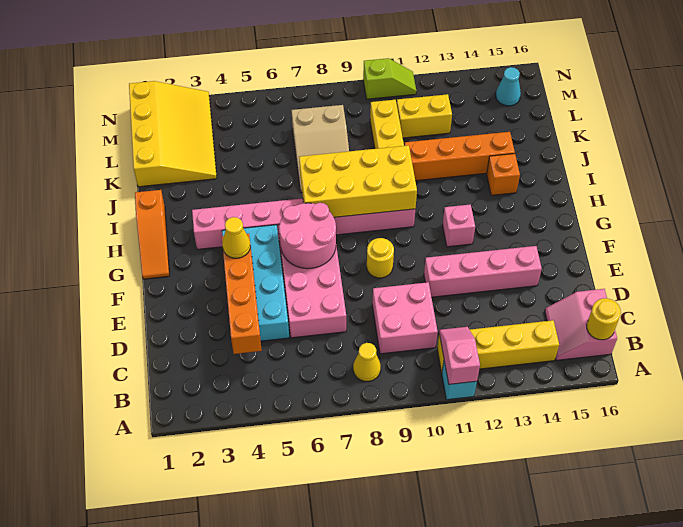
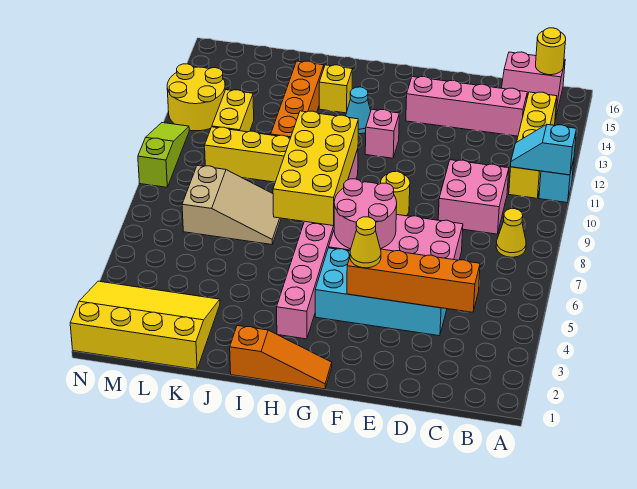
pink 1x2 slope [439,327,480,384] -> cyan 1x2 slope [511,124,576,175]
pink 1x4 brick [424,246,542,297] -> pink 1x4 brick turned to [406,77,527,136]
orange 1x1 brick [487,154,520,195] -> yellow 1x1 brick [319,65,353,113]
none -> yellow 2x2 round brick [167,64,225,131]
cyan 1x1 cone [496,67,521,106] -> cyan 1x1 cone moved to [346,87,371,134]
lime 1x2 slope [363,58,416,99] -> lime 1x3 slope [138,123,189,187]

